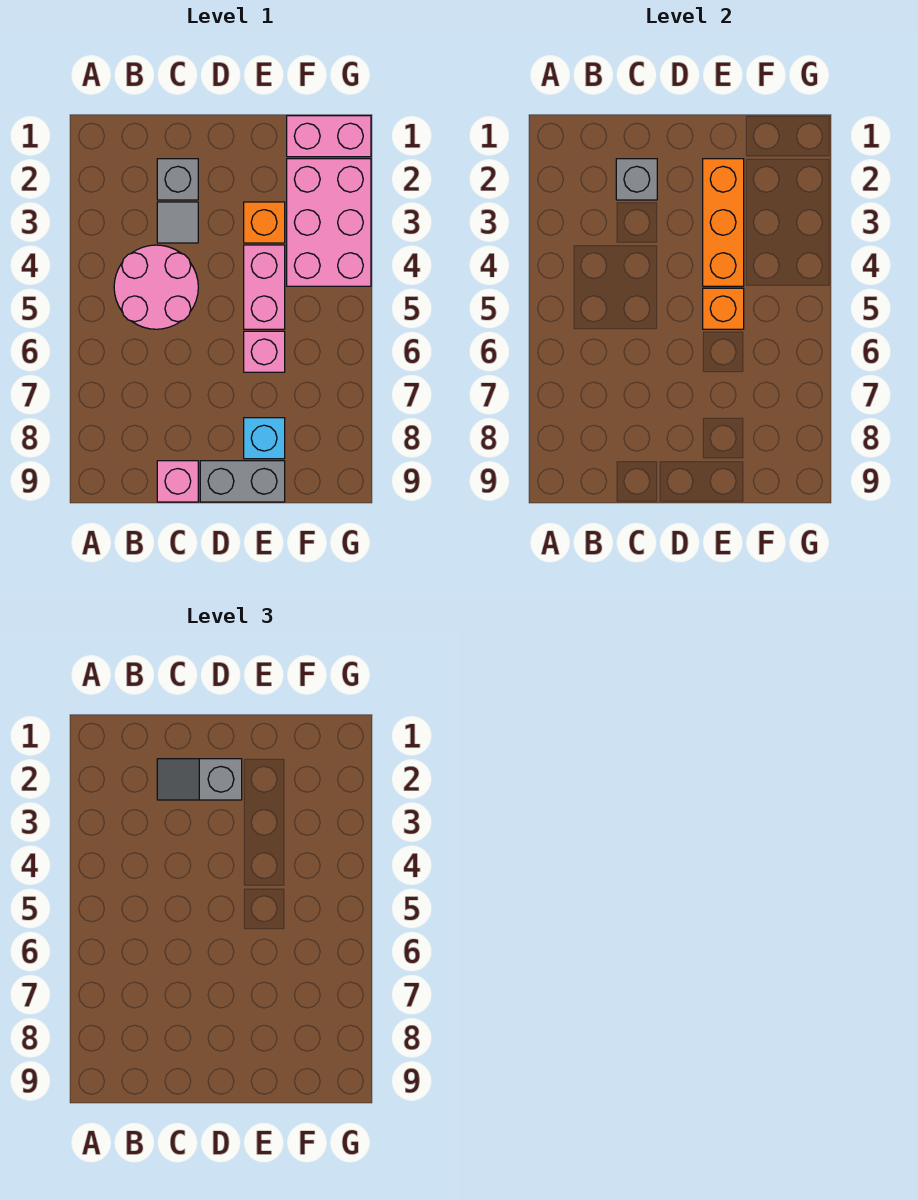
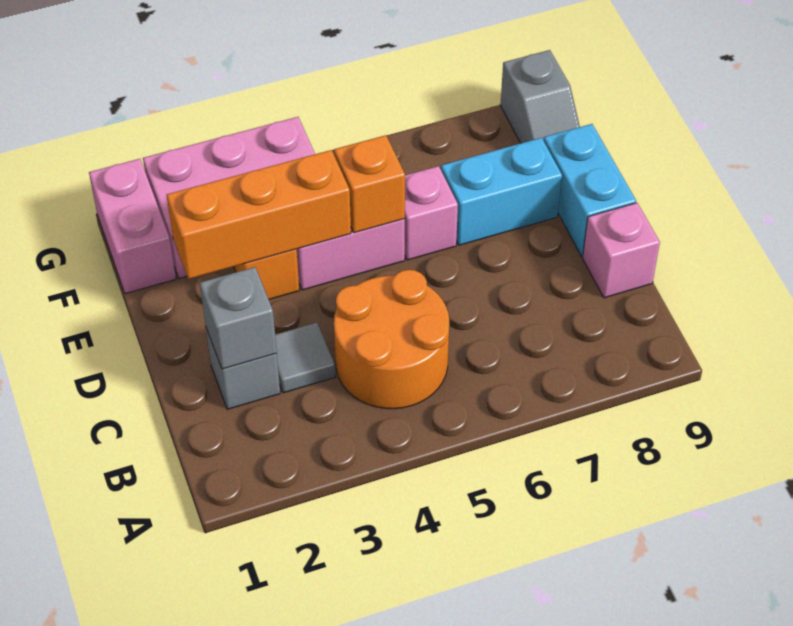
pink 2x2 round brick [114,245,198,329] -> orange 2x2 round brick [334,270,449,409]
grey 1x2 slope [157,759,242,800] -> grey 1x2 slope moved to [500,50,580,143]
grey 1x2 brick [200,461,285,502] -> cyan 1x2 brick [544,124,636,256]
cyan 1x1 brick [244,418,285,459] -> cyan 1x2 brick [441,138,562,245]

